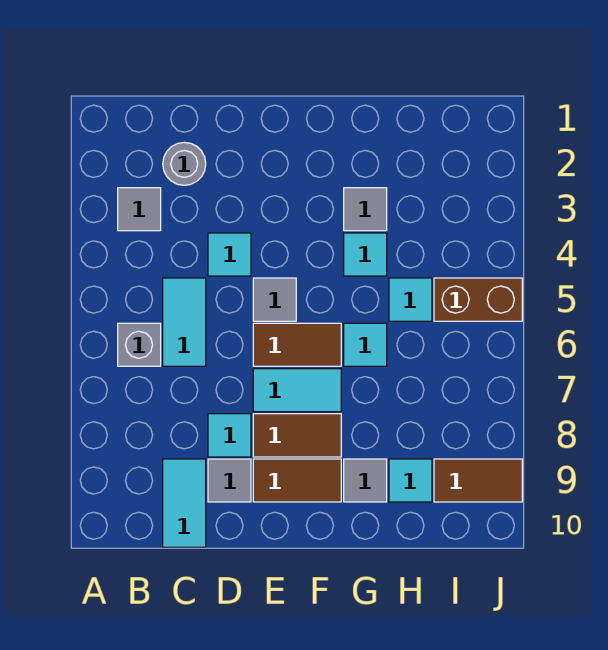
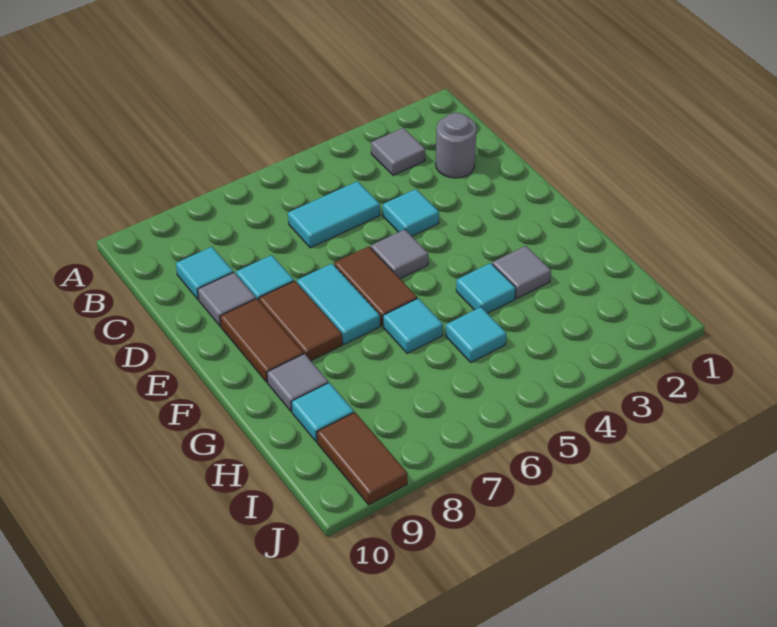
grey 1x1 brick [118,323,161,366] -> none
cyan 1x2 tile [163,459,206,547] -> cyan 1x1 tile [176,247,233,299]
brown 1x2 brick [434,278,522,321] -> none

